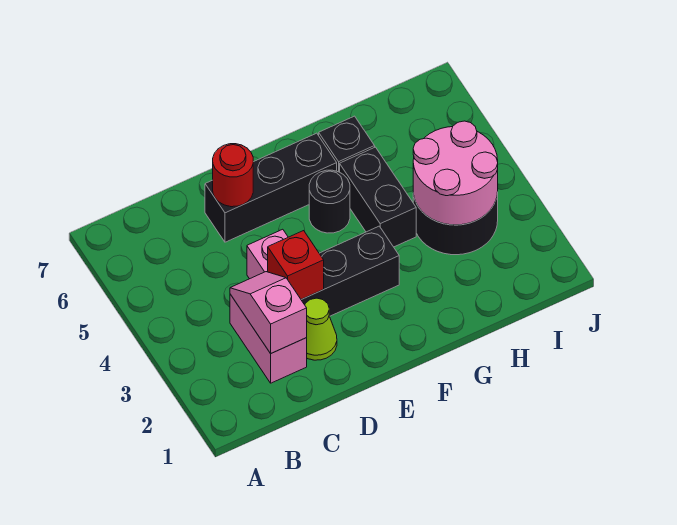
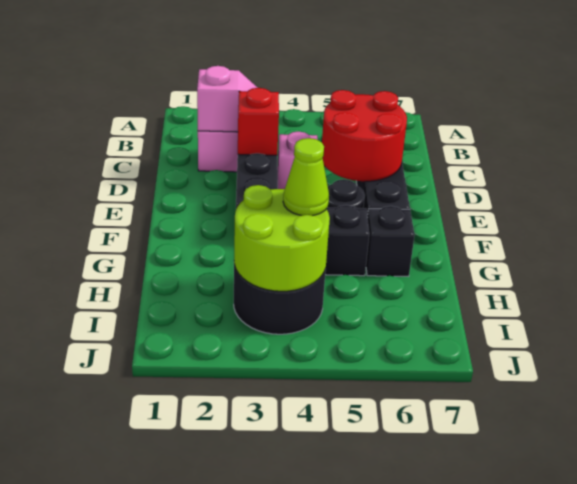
lime 1x1 cone [305,298,337,360] -> lime 1x1 cone moved to [283,138,329,216]
red 1x1 round brick [213,144,253,207] -> red 2x2 round brick [322,90,407,181]
pink 2x2 round brick [413,121,498,225] -> lime 2x2 round brick [234,185,330,291]

